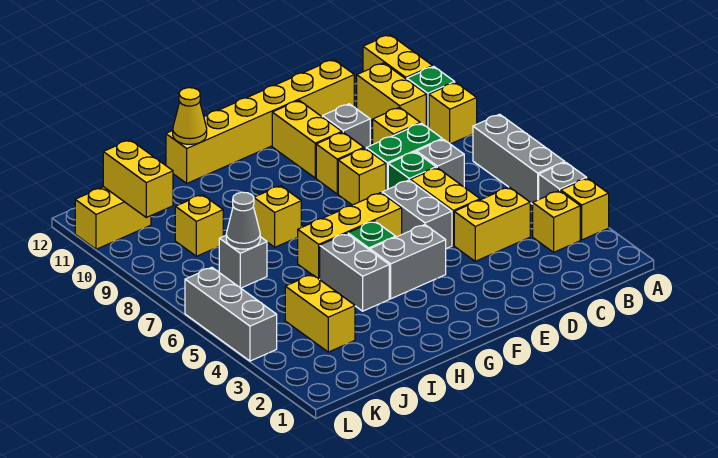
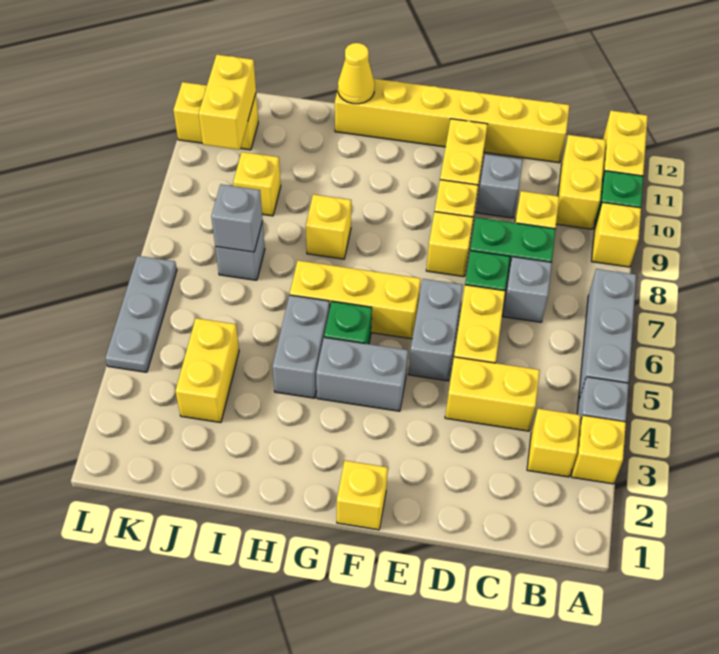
none -> yellow 1x1 brick [337,461,388,530]
grey 1x1 cone [226,192,260,249] -> grey 1x1 brick [211,184,263,252]
grey 1x3 brick [185,267,277,361] -> grey 1x3 plate [105,256,177,372]

